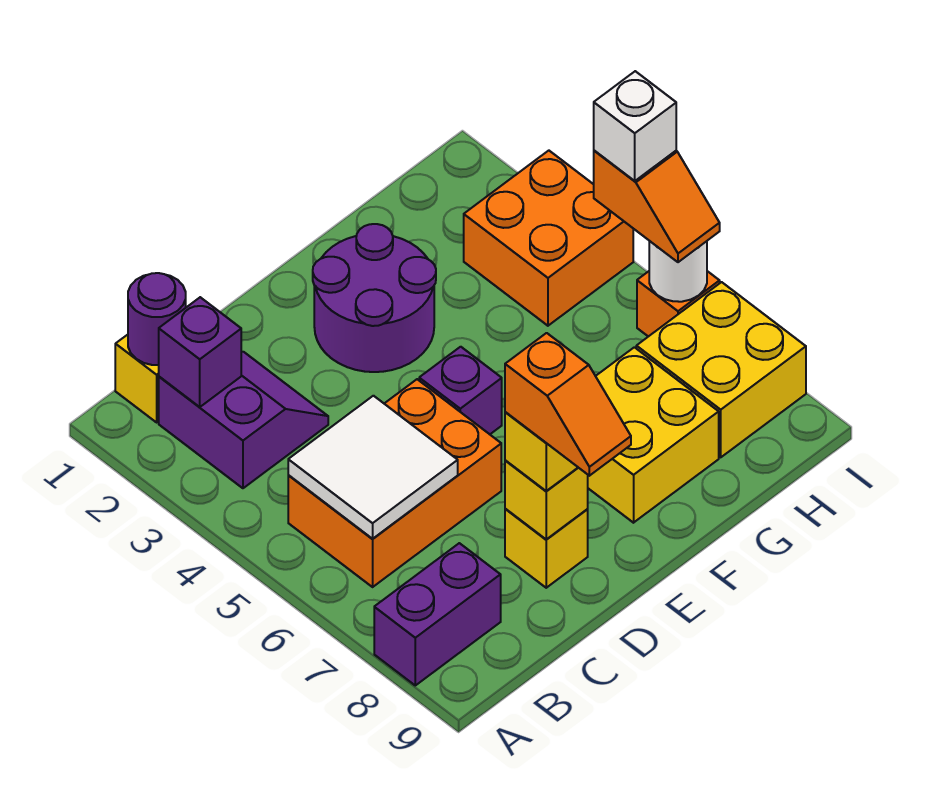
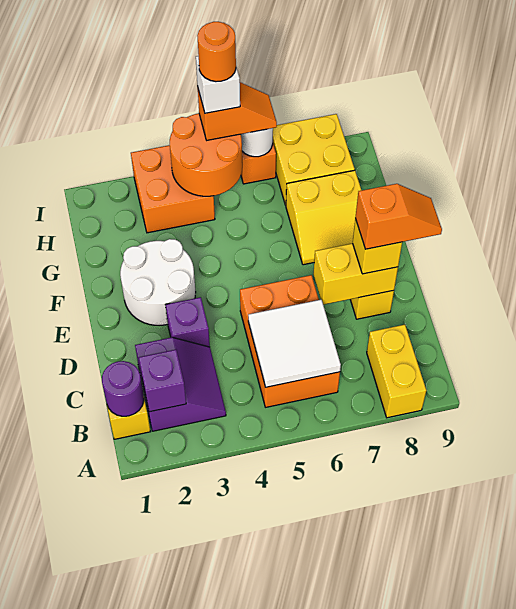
purple 1x2 brick [374,543,501,685] -> yellow 1x2 brick [367,325,426,418]
purple 2x2 slope [159,351,328,488] -> purple 2x2 slope turned to [135,337,226,431]
yellow 1x1 brick [505,460,588,540] -> yellow 1x2 brick [313,243,398,305]
purple 2x2 round brick [313,224,436,372] -> white 2x2 round brick [120,239,196,325]
purple 1x1 brick [419,347,502,434] -> purple 1x1 brick moved to [166,297,210,347]
yellow 2x2 brick [588,347,719,523] -> yellow 2x2 slope [286,170,362,265]
none -> orange 2x2 round brick [170,113,242,196]
none -> orange 1x1 round brick [197,22,236,82]

